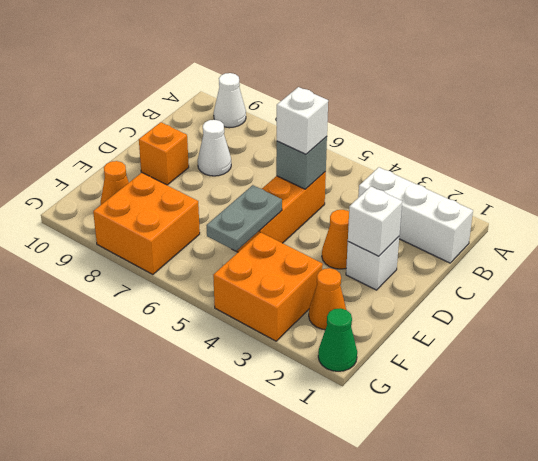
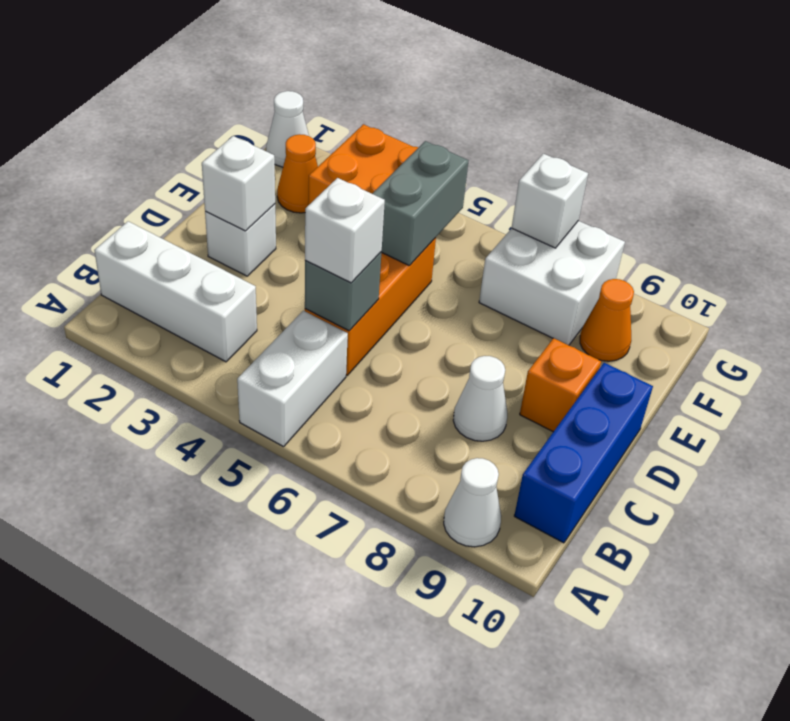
none -> white 1x2 brick [237,311,348,447]
none -> blue 1x3 brick [514,363,653,543]
orange 1x1 cone [322,210,349,269] -> none
grey 1x2 plate [206,185,282,251] -> grey 1x2 brick [372,141,468,266]
orange 2x2 brick [93,173,200,274] -> white 2x2 brick [479,221,625,345]
green 1x1 cone [318,308,357,371] -> white 1x1 cone [266,91,309,167]
none -> white 1x1 brick [512,154,588,248]

